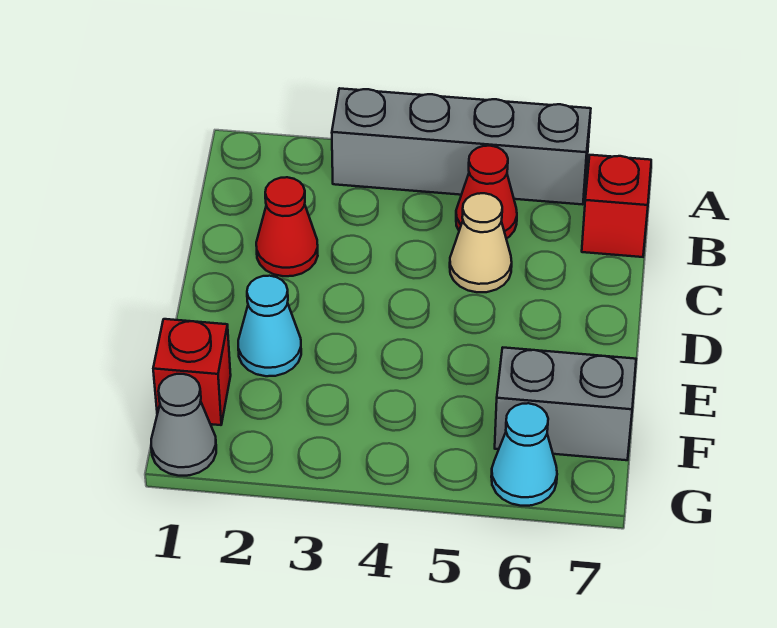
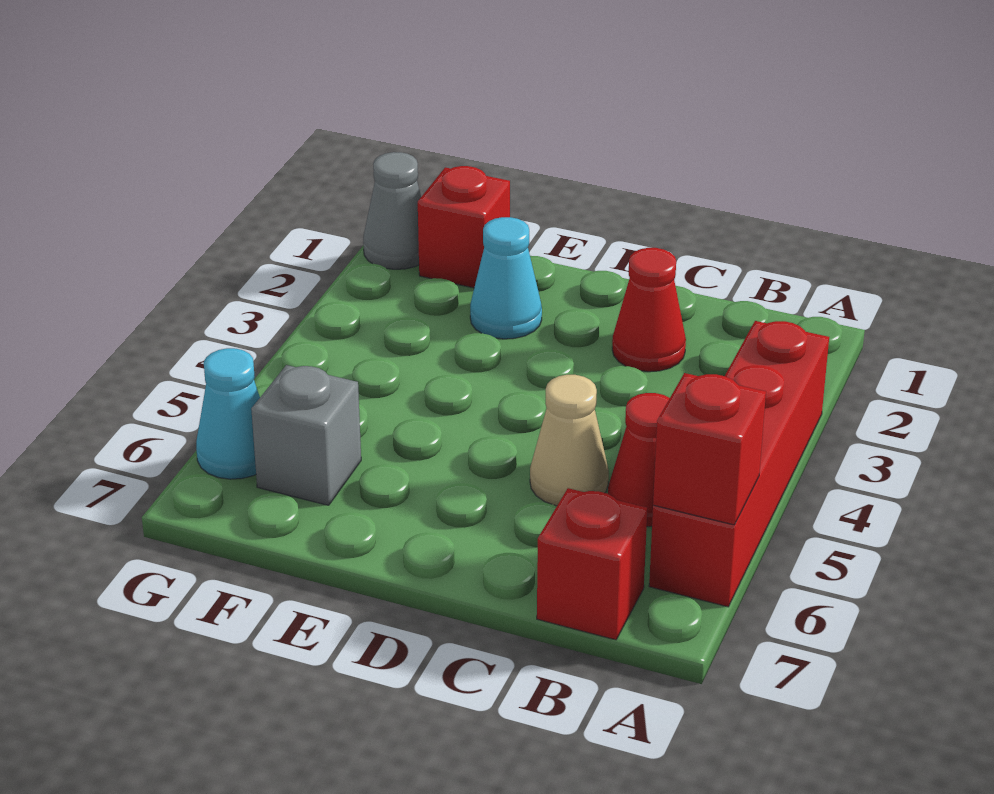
grey 1x4 brick [332,88,591,205] -> red 1x4 brick [649,321,829,607]
none -> red 1x1 brick [653,373,766,525]
grey 1x2 brick [495,348,636,460] -> grey 1x1 brick [251,365,361,505]

